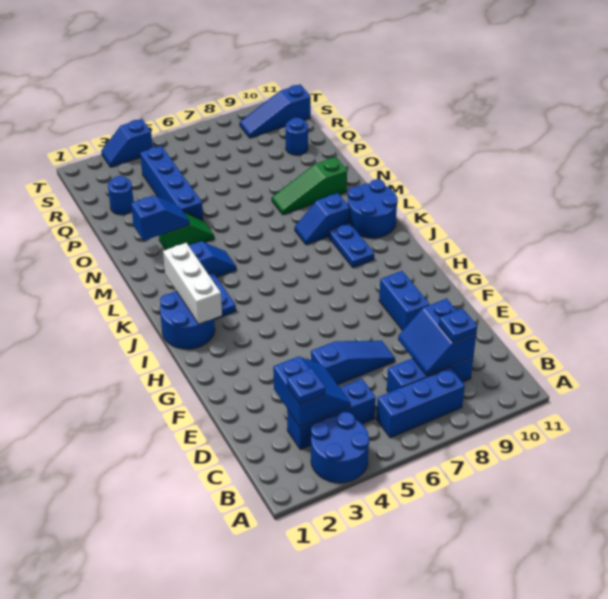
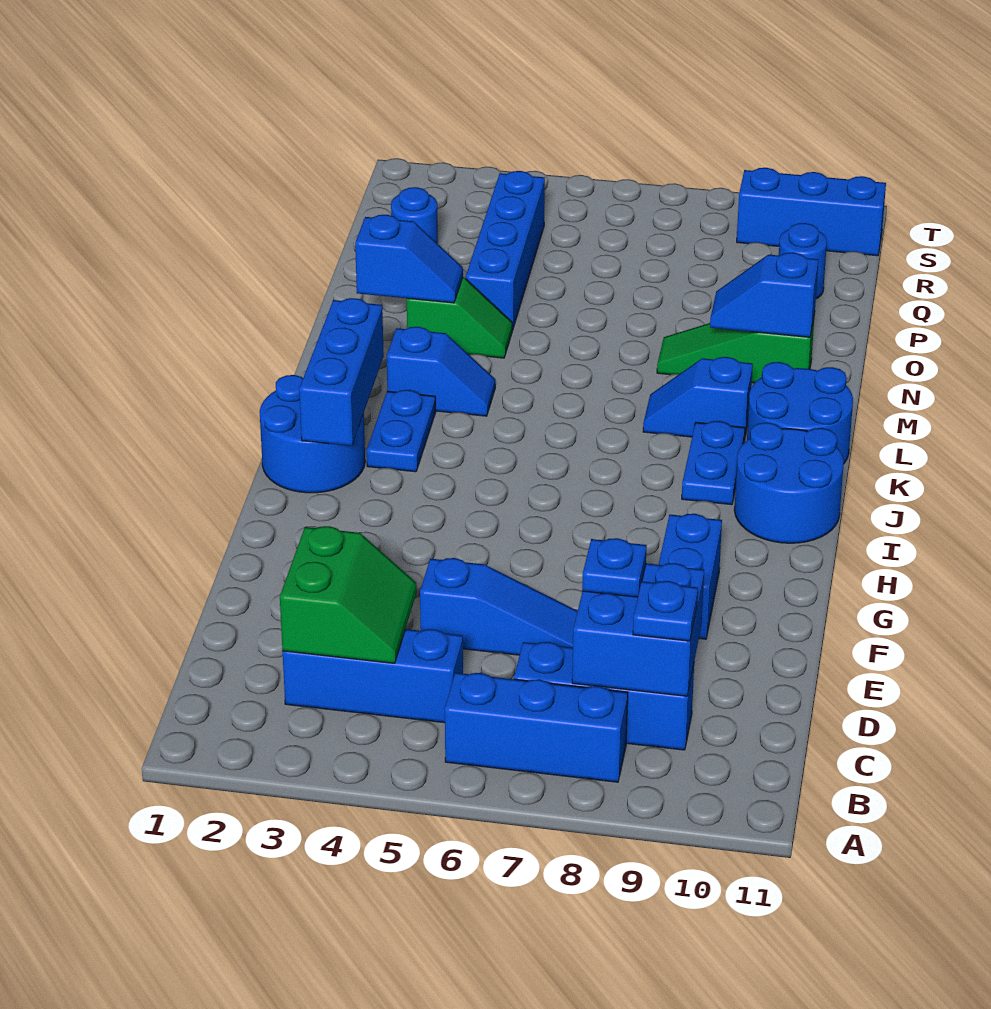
blue 2x2 round brick [311,412,369,483] -> blue 2x2 round brick moved to [734,423,844,543]
blue 2x2 slope [273,356,351,428] -> green 2x2 slope [280,526,417,663]
blue 1x1 plate [287,368,325,404] -> blue 1x1 plate moved to [582,538,647,597]
blue 2x2 slope [398,298,476,375] -> blue 2x2 brick [572,563,704,696]
white 1x3 brick [163,243,222,324] -> blue 1x3 brick [299,298,384,446]
blue 1x3 slope [240,84,311,138] -> blue 1x3 brick [737,168,886,256]
blue 1x2 slope [101,119,153,167] -> blue 1x2 slope moved to [710,253,818,337]

